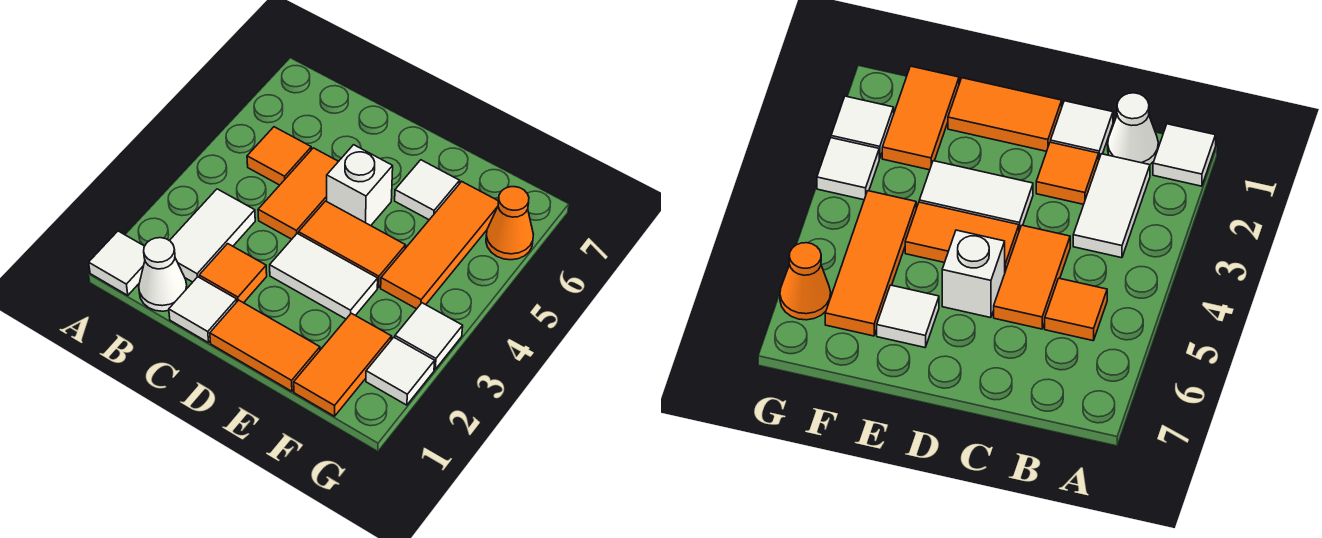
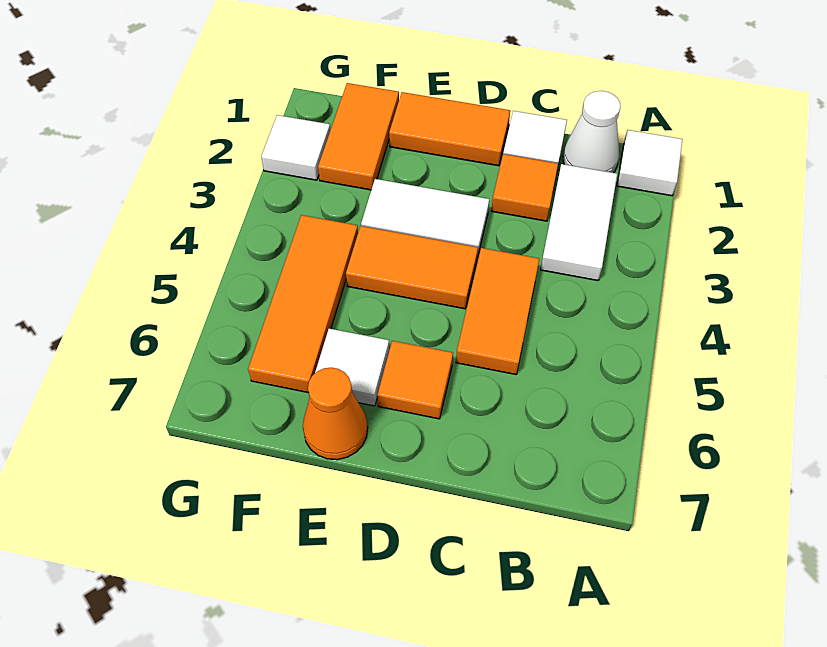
orange 1x1 tile [247,127,311,185] -> orange 1x1 tile moved to [377,341,453,419]
white 1x1 brick [327,145,393,226] -> none
white 1x1 tile [395,303,463,369] -> none
orange 1x1 cone [486,187,533,260] -> orange 1x1 cone moved to [303,367,368,460]

